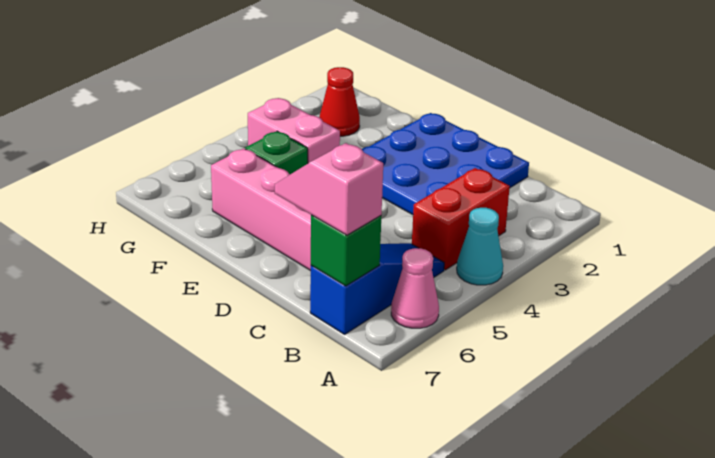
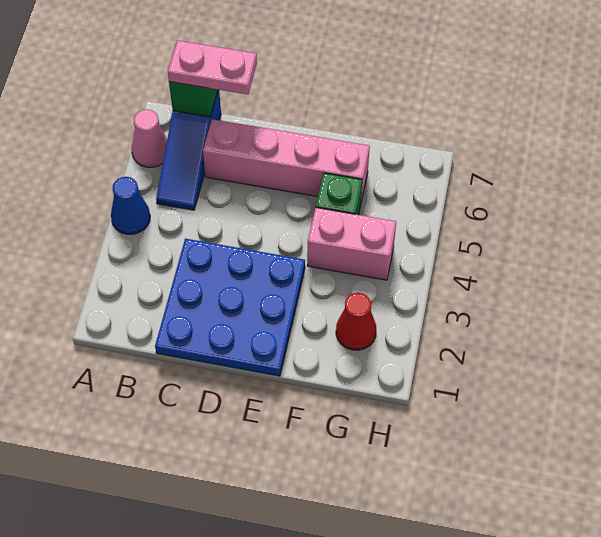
cyan 1x1 cone [457,208,503,285] -> blue 1x1 cone [111,177,150,234]
red 1x2 brick [412,168,510,270] -> none
pink 1x2 slope [275,143,383,235] -> pink 1x2 plate [168,41,257,94]

